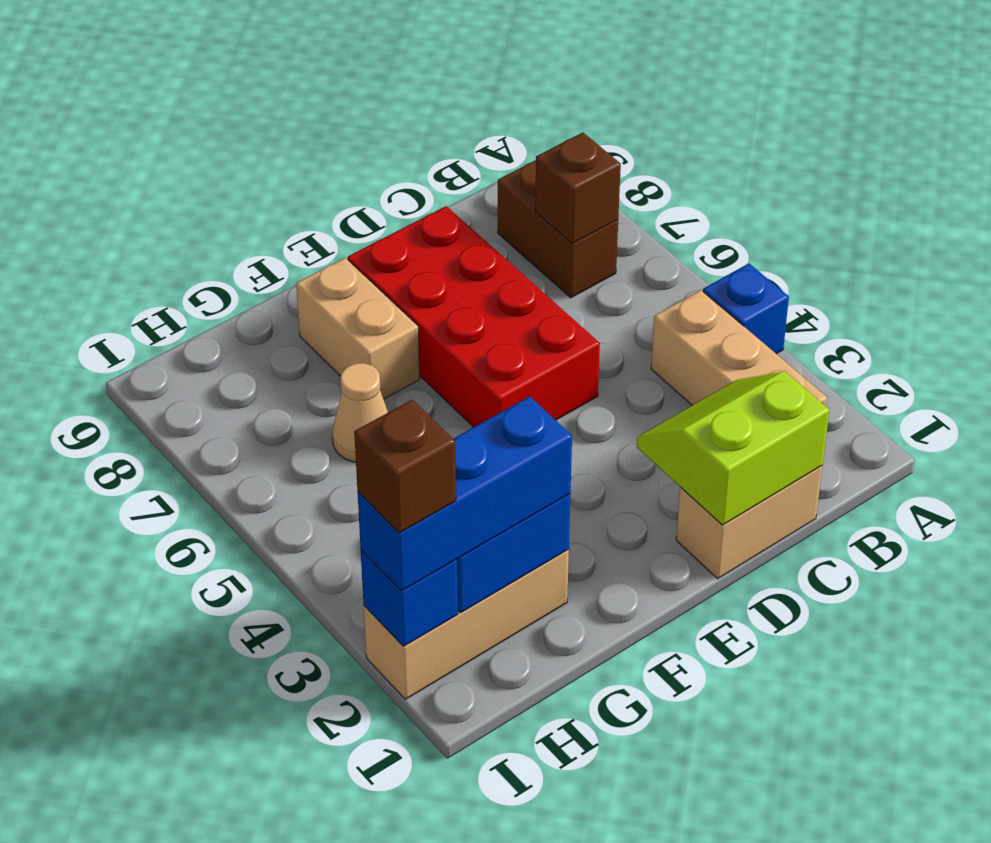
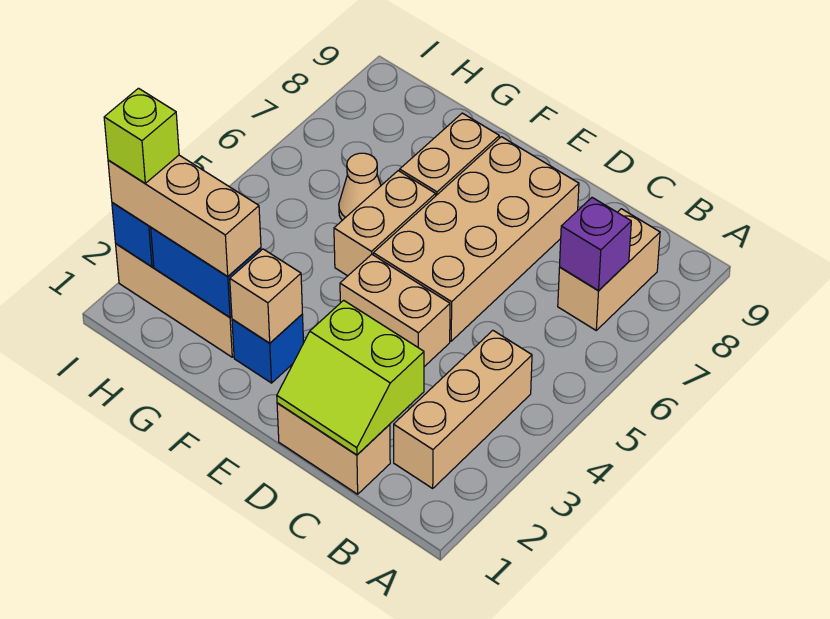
blue 1x1 brick [703,263,789,354] -> blue 1x1 brick moved to [232,314,303,383]
brown 1x2 brick [498,160,618,298] -> tan 1x2 brick [558,209,660,330]
brown 1x1 brick [535,133,621,244] -> purple 1x1 brick [560,198,631,290]
lime 2x2 slope [637,371,829,525] -> lime 2x2 slope turned to [277,300,424,455]
none -> tan 1x2 brick [340,254,450,367]
red 2x4 brick [348,206,600,427] -> tan 2x4 brick [373,137,579,341]
none -> tan 1x1 brick [230,249,302,343]
none -> tan 1x2 brick [334,171,436,276]
blue 1x3 brick [358,396,572,591] -> tan 1x3 brick [108,155,261,276]
brown 1x1 brick [354,400,456,533] -> lime 1x1 brick [104,88,179,183]

